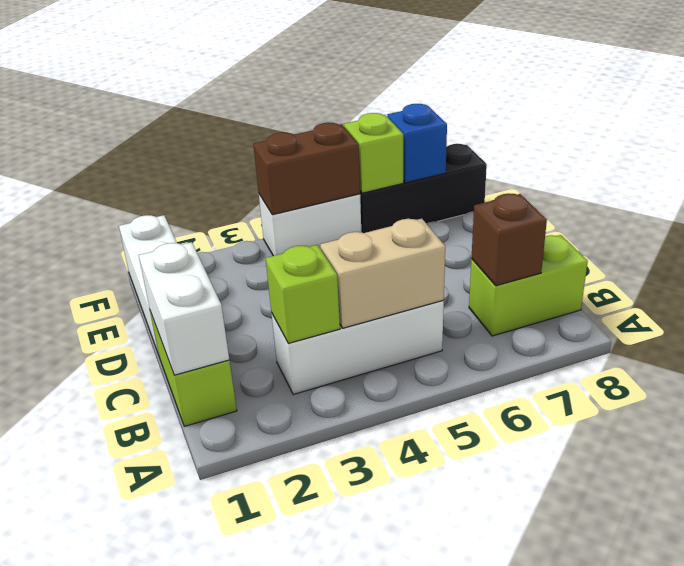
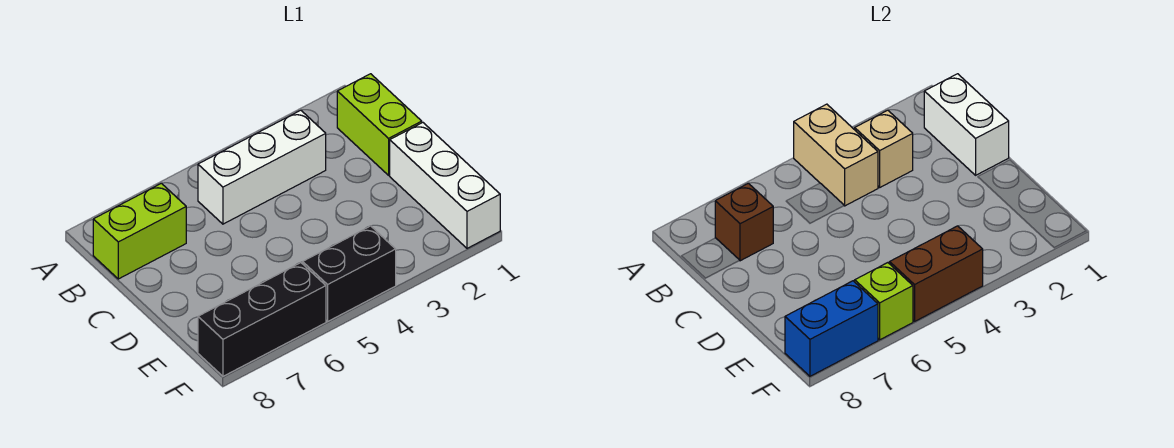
lime 1x1 brick [266,245,340,343] -> tan 1x1 brick [855,110,913,187]
tan 1x2 brick [320,219,445,328] -> tan 1x2 brick turned to [794,104,878,206]
white 1x2 brick [259,194,361,256] -> black 1x2 brick [303,226,396,321]
blue 1x1 brick [387,104,447,183] -> blue 1x2 brick [785,281,878,376]

